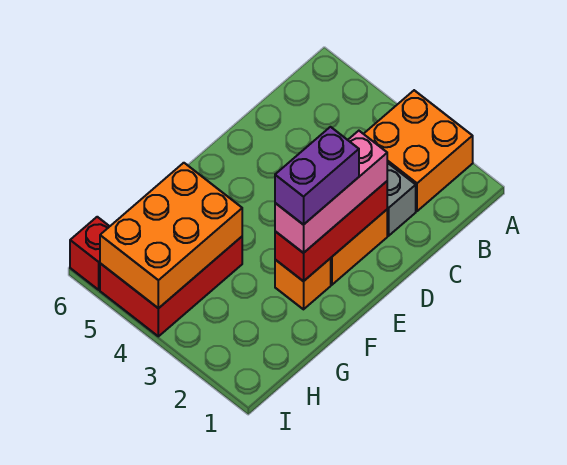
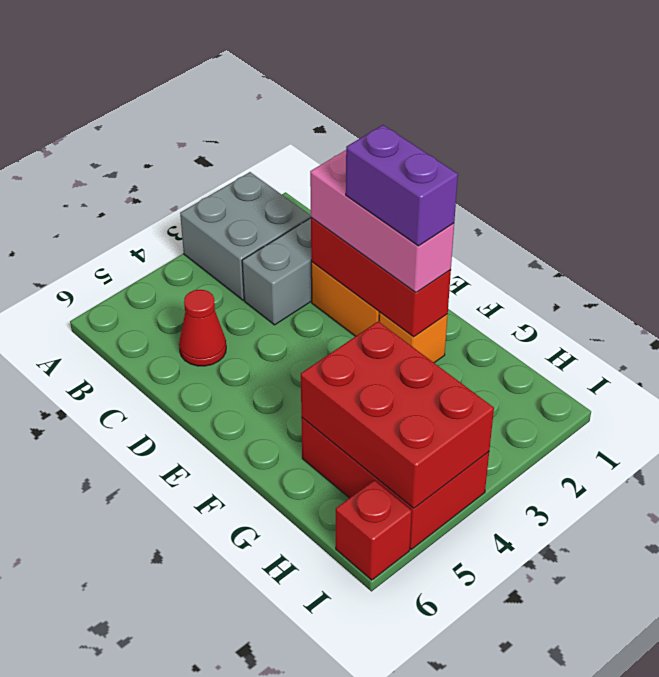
orange 2x2 brick [364,90,473,211] -> grey 2x2 brick [180,172,311,300]
none -> red 1x1 cone [179,290,226,366]
orange 2x3 brick [100,163,242,308] -> red 2x3 brick [301,322,494,508]

